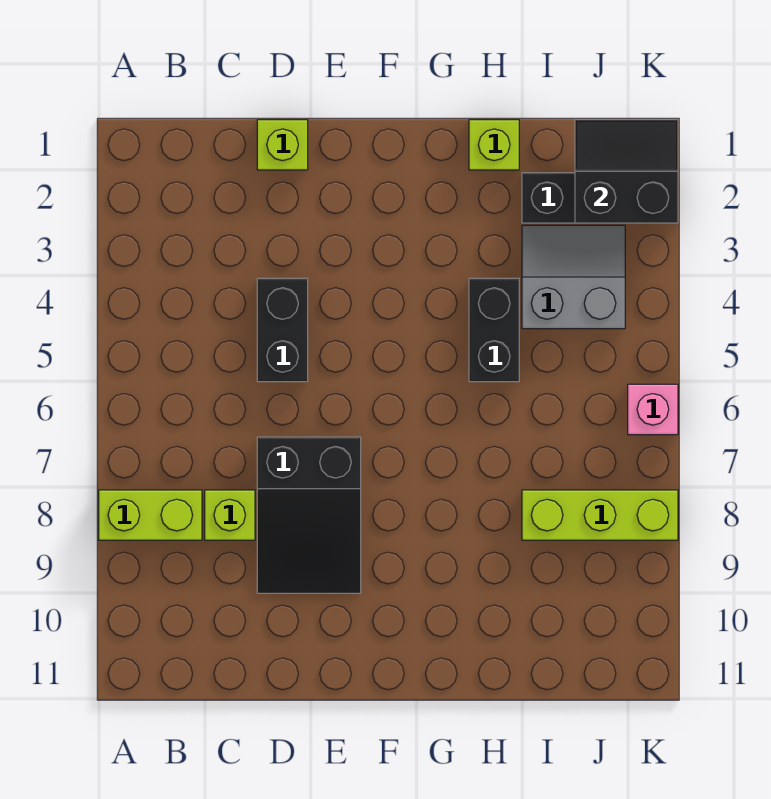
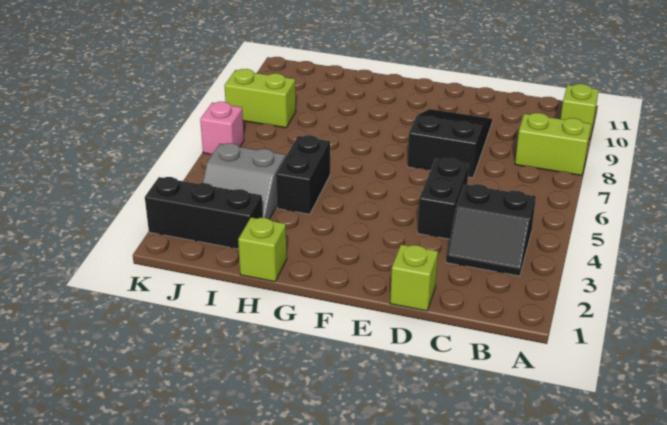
lime 1x1 brick [205,490,255,540] -> lime 1x1 brick moved to [561,84,599,139]
lime 1x3 brick [522,490,678,540] -> lime 1x2 brick [224,69,296,128]
black 2x2 slope [575,120,678,223] -> black 2x2 slope moved to [446,184,536,276]

